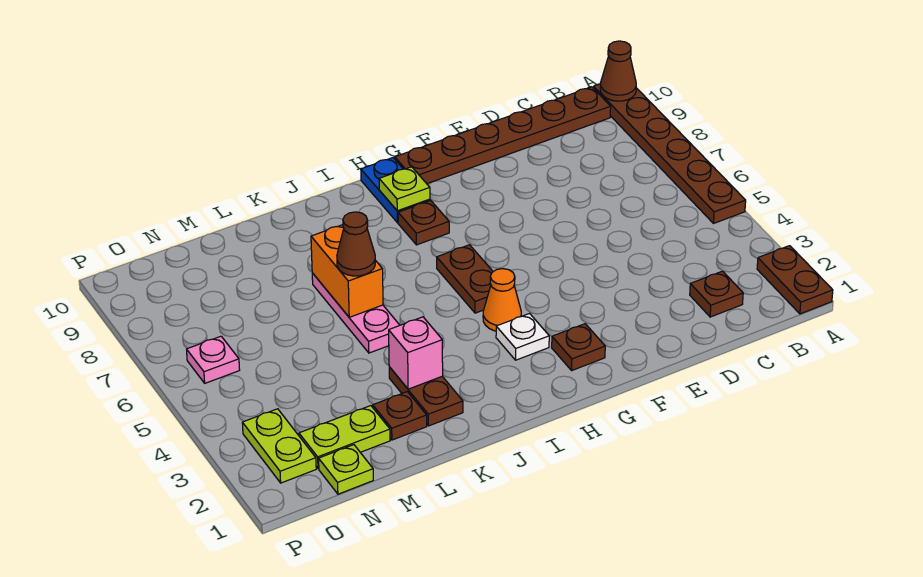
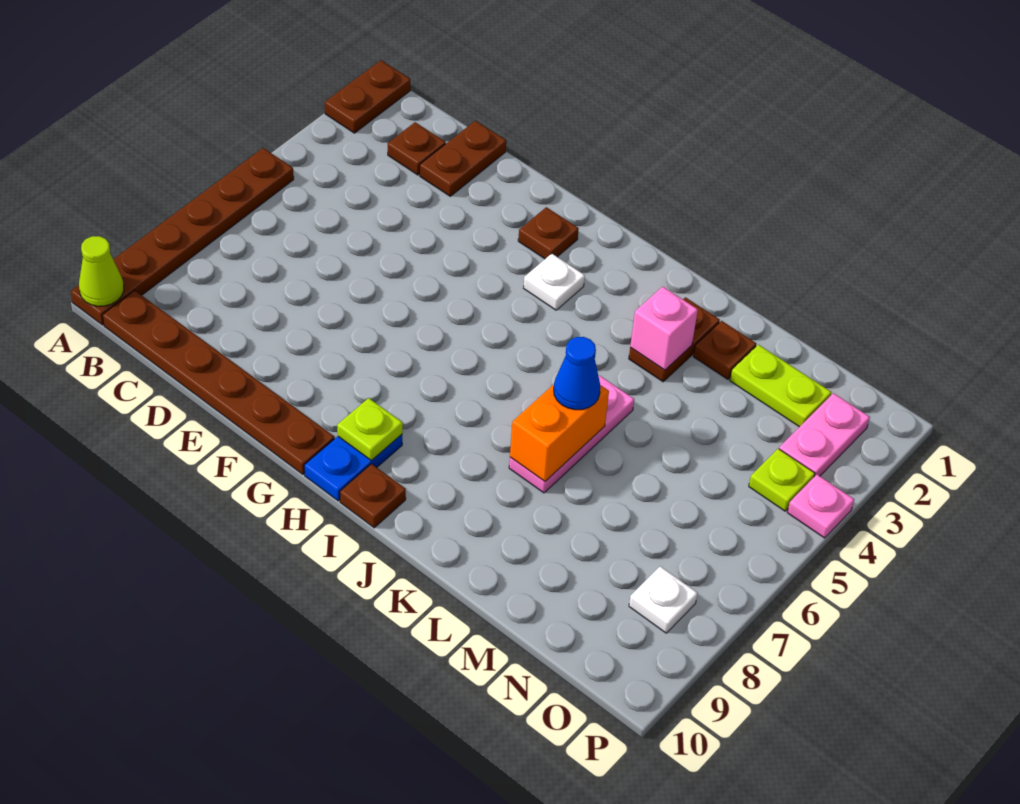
brown 1x1 cone [600,41,636,101] -> lime 1x1 cone [79,236,124,306]
orange 1x1 cone [483,269,521,331] -> none
brown 1x2 plate [437,245,493,313] -> brown 1x2 plate moved to [420,121,506,196]
brown 1x1 plate [398,201,449,245] -> brown 1x1 plate moved to [340,464,406,528]
brown 1x1 cone [337,212,375,276] -> blue 1x1 cone [554,337,600,410]
lime 1x1 plate [319,445,373,494] -> lime 1x1 plate moved to [749,449,815,511]
lime 1x2 plate [242,409,316,483] -> pink 1x2 plate [779,393,870,477]
pink 1x1 plate [187,336,240,383] -> pink 1x1 plate moved to [787,475,854,538]
none -> white 1x1 plate [629,566,698,633]

